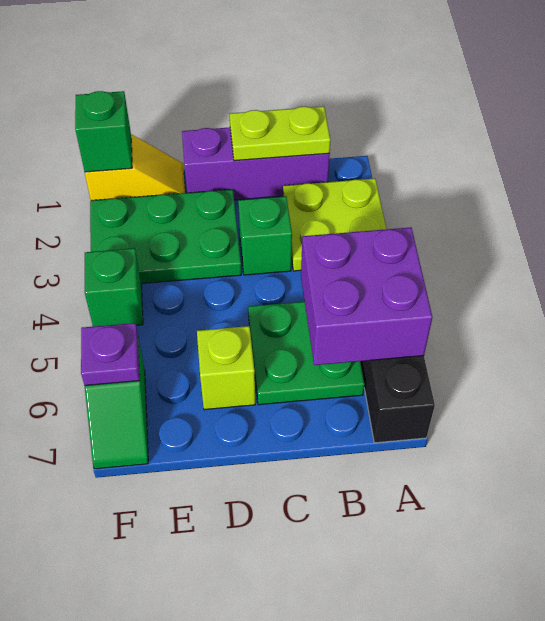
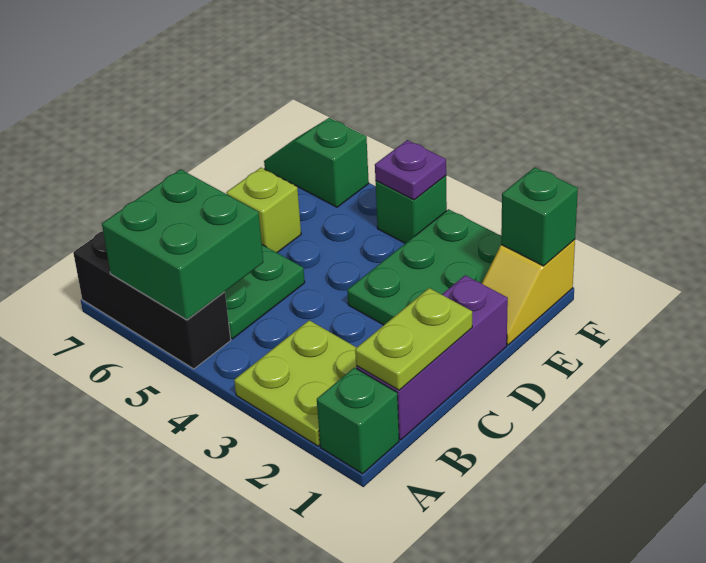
purple 2x2 brick [301,227,432,365] -> green 2x2 brick [102,169,263,320]
green 1x1 brick [238,196,292,275] -> green 1x1 brick moved to [317,368,399,474]
purple 1x1 plate [81,323,140,386] -> purple 1x1 plate moved to [375,140,446,200]

